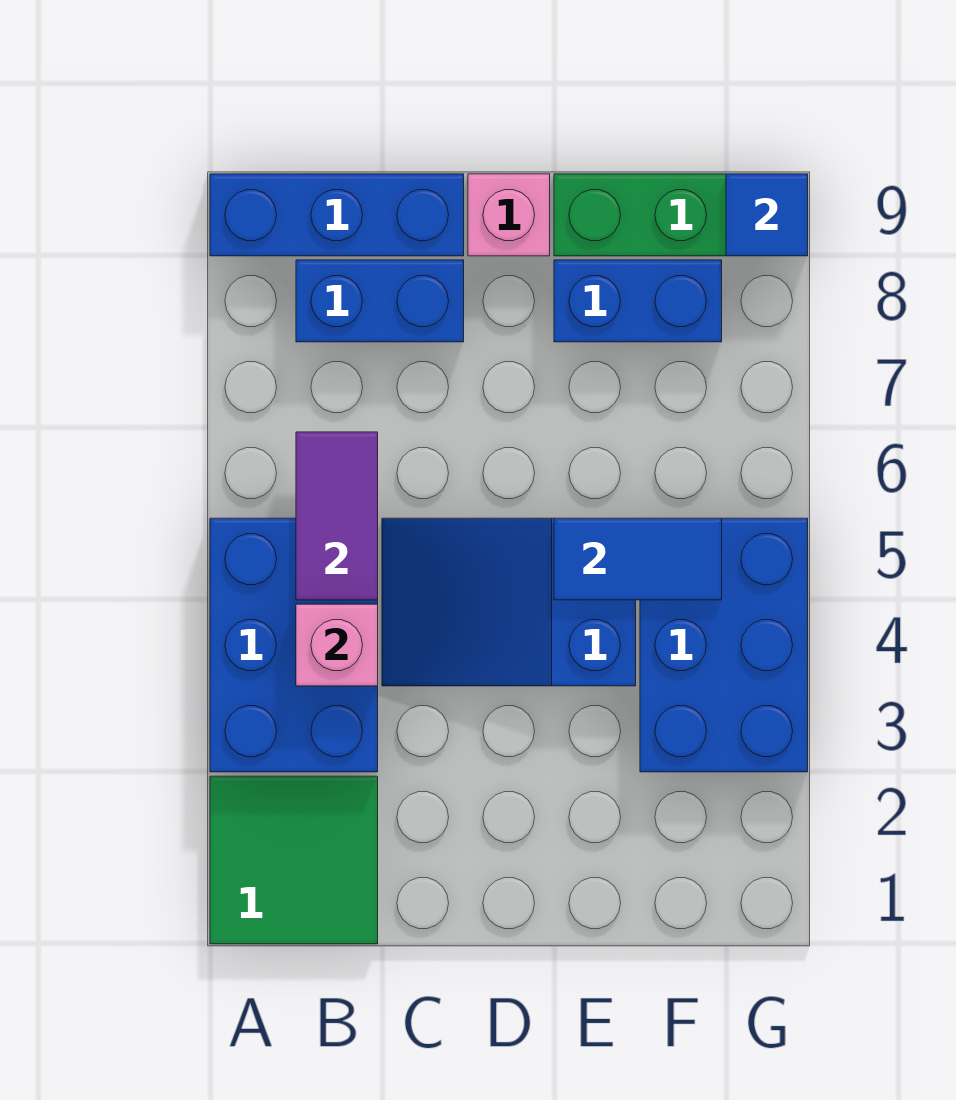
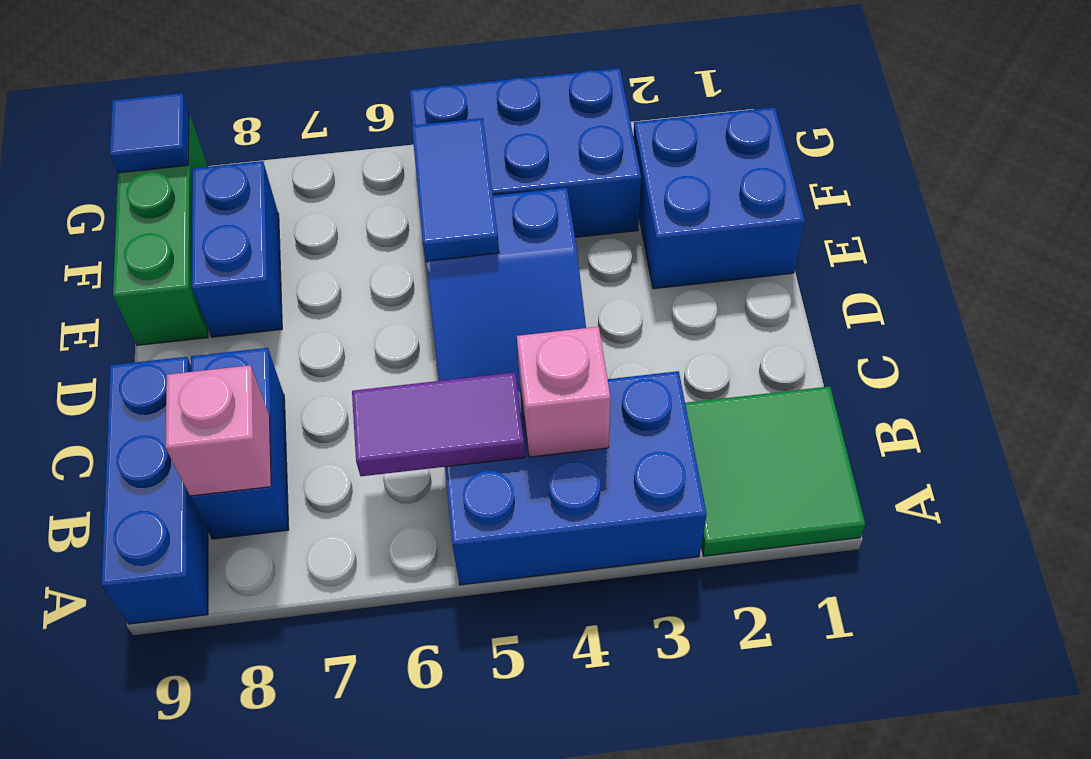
pink 1x1 brick [468,174,550,256] -> pink 1x1 brick moved to [165,365,271,496]
none -> blue 2x2 brick [633,107,805,289]

